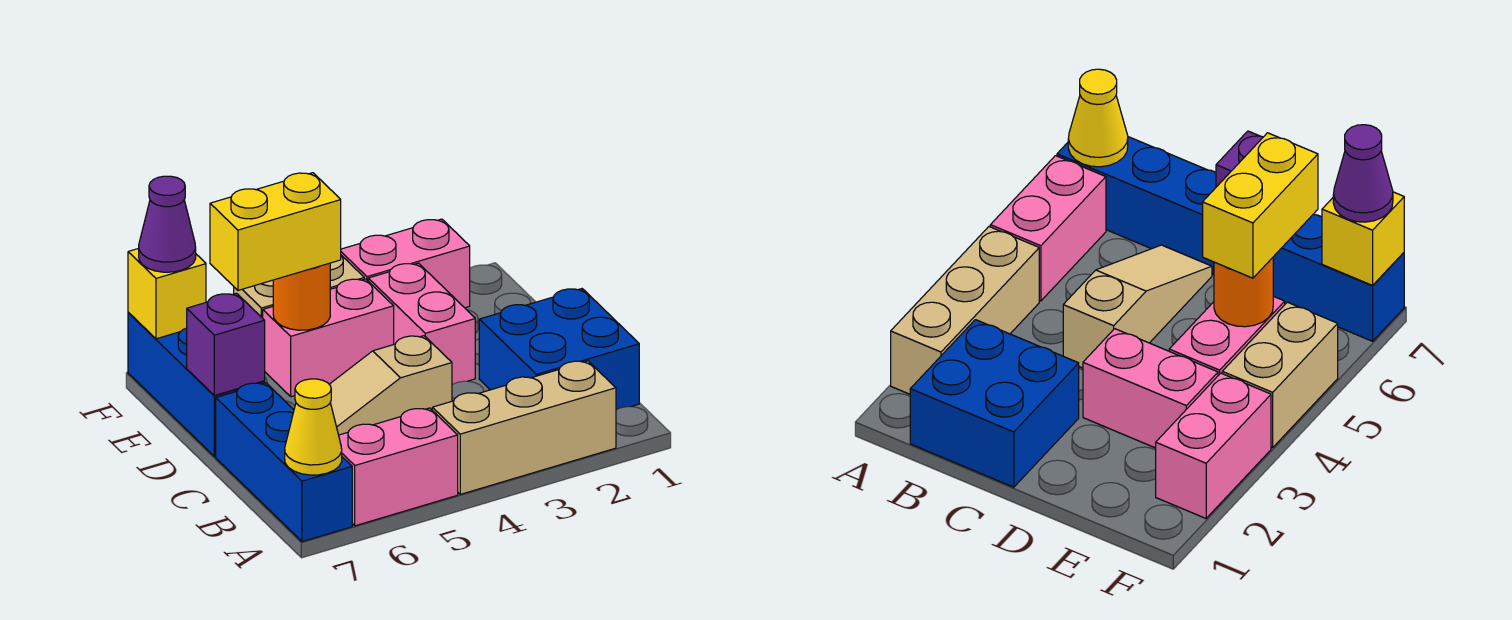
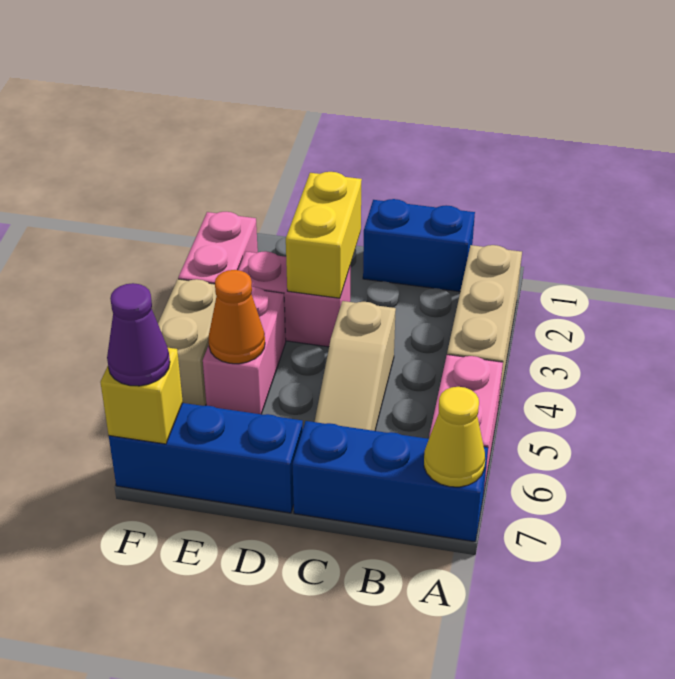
blue 2x2 brick [479,289,639,410] -> blue 1x2 brick [363,199,475,292]
purple 1x1 brick [187,293,265,396] -> none
orange 1x1 round brick [273,263,330,330] -> orange 1x1 cone [208,270,265,364]
yellow 1x2 brick [210,173,341,290] -> yellow 1x2 brick moved to [286,172,362,298]

